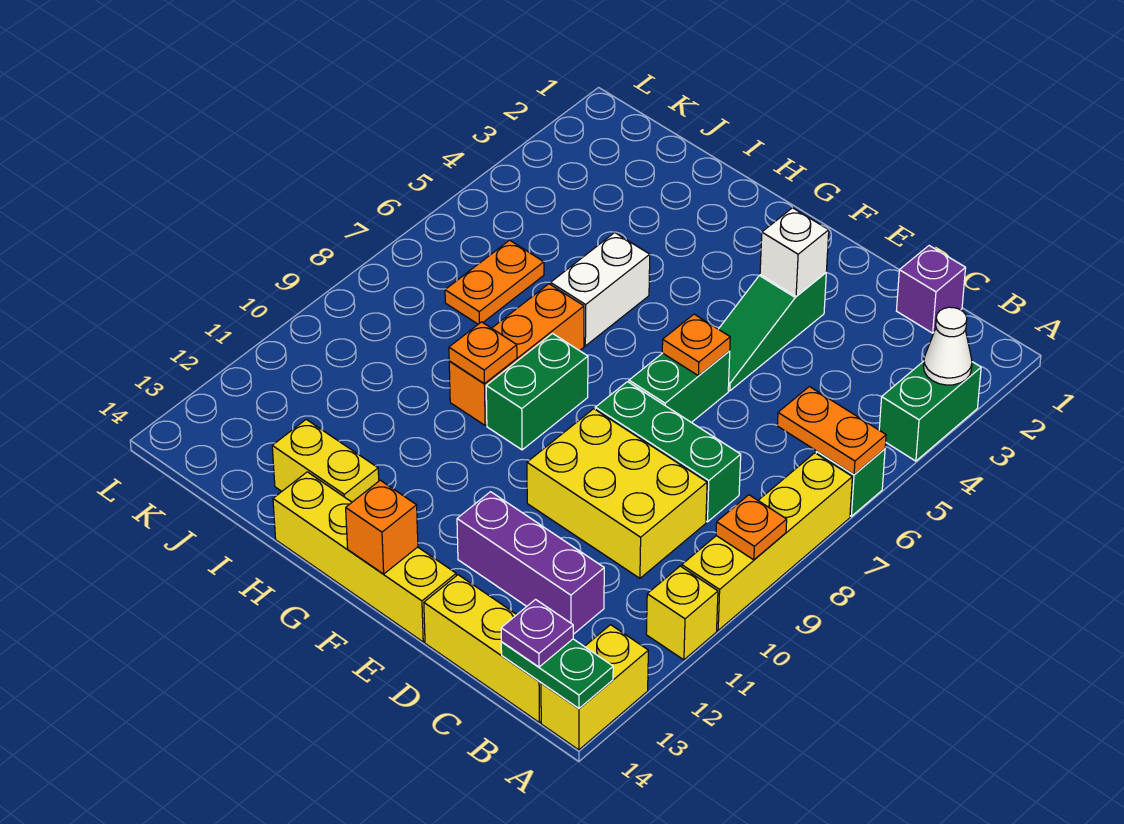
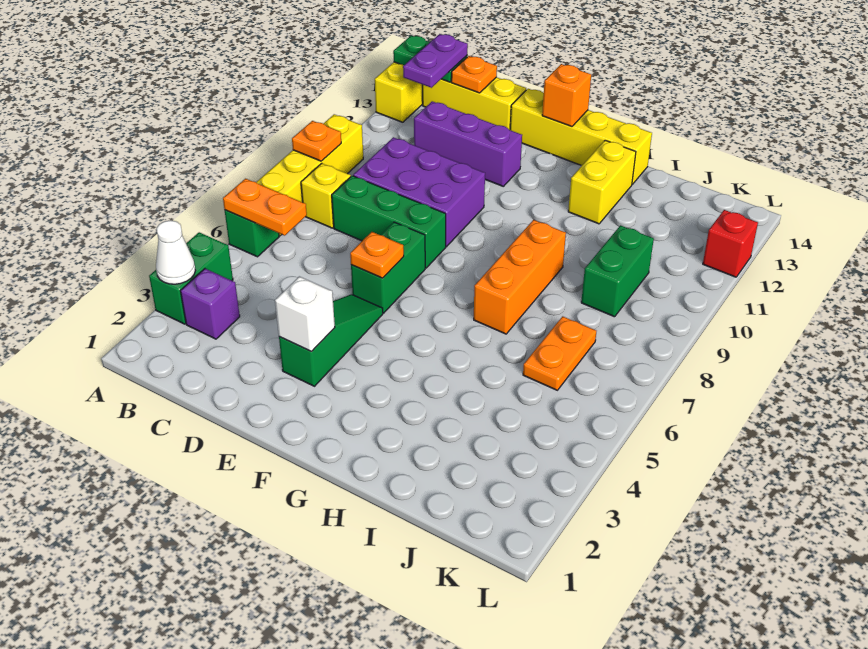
yellow 1x1 brick [646,566,718,660] -> yellow 1x1 brick moved to [301,163,351,228]
purple 1x1 plate [501,600,573,667] -> purple 1x2 plate [403,34,468,88]
purple 1x1 brick [896,246,966,333] -> purple 1x1 brick moved to [181,269,240,339]
yellow 2x3 brick [527,409,707,578] -> purple 2x3 brick [353,137,485,247]
green 1x2 brick [486,334,588,450] -> green 1x2 brick moved to [581,225,654,317]
white 1x2 brick [551,233,650,346] -> none
orange 1x1 plate [449,322,517,384] -> orange 1x1 plate moved to [451,56,497,93]
yellow 1x2 brick [272,419,379,502] -> yellow 1x2 brick turned to [568,140,636,224]
none -> red 1x1 brick [703,210,758,277]

